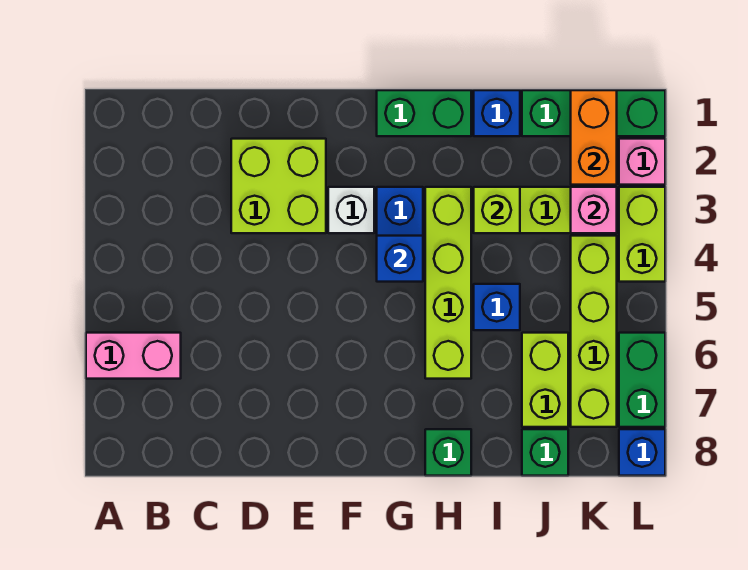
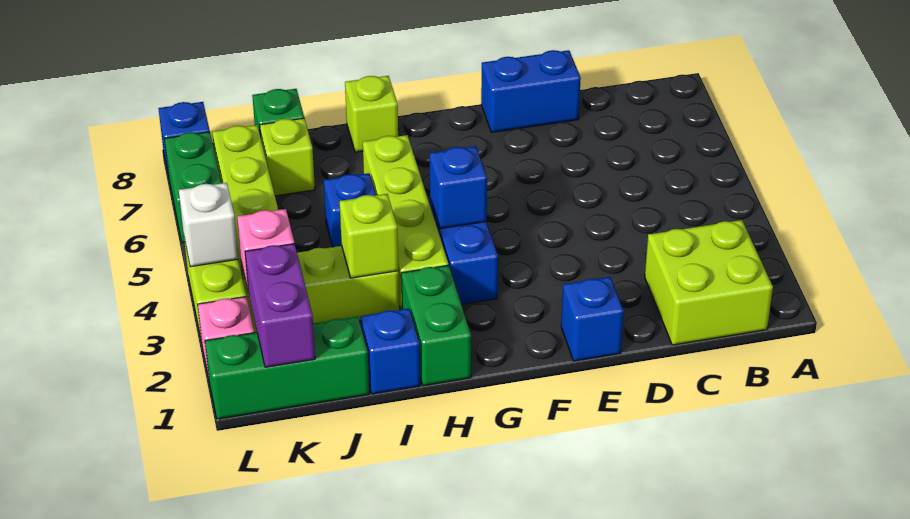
pink 1x2 brick [86,333,181,379] -> none
lime 2x2 brick [231,139,326,233] -> lime 2x2 brick moved to [645,220,773,345]
none -> blue 1x2 brick [481,50,581,132]
none -> blue 1x1 brick [561,277,624,361]
white 1x1 brick [328,187,374,233] -> white 1x1 brick moved to [179,183,238,267]
green 1x2 brick [377,90,471,136] -> green 1x2 brick turned to [401,265,471,386]
green 1x1 brick [425,429,471,476] -> lime 1x1 brick [345,76,398,152]
lime 1x2 brick [522,333,568,427] -> lime 1x1 brick [260,118,315,196]
orange 1x2 brick [571,90,617,185] -> purple 1x2 brick [245,244,315,367]

